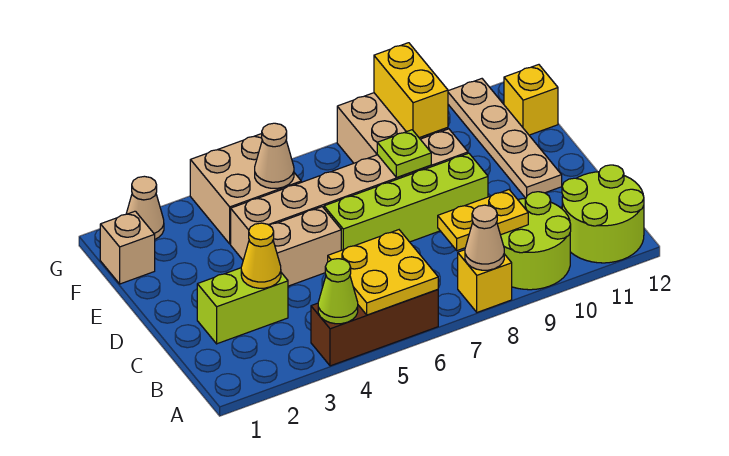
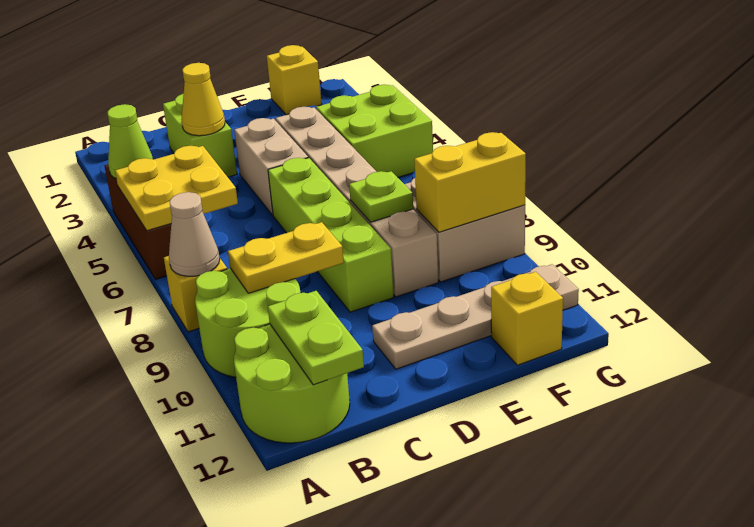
yellow 1x2 plate [438,190,528,251] -> yellow 1x2 plate turned to [228,222,344,293]
none -> lime 1x2 plate [268,291,364,385]
tan 1x1 brick [100,211,155,284] -> yellow 1x1 brick [267,45,322,115]
tan 2x2 brick [190,134,301,244] -> lime 2x2 brick [316,85,433,177]
tan 1x1 cone [255,123,294,188] -> none
tan 1x1 cone [126,176,164,239] -> none

